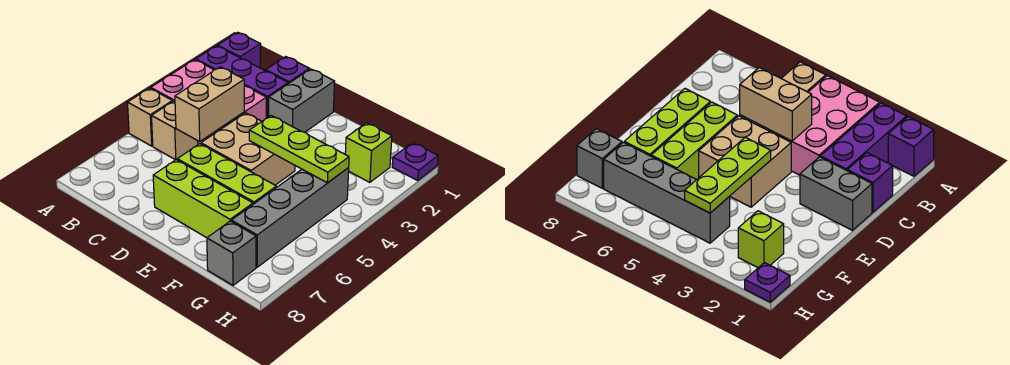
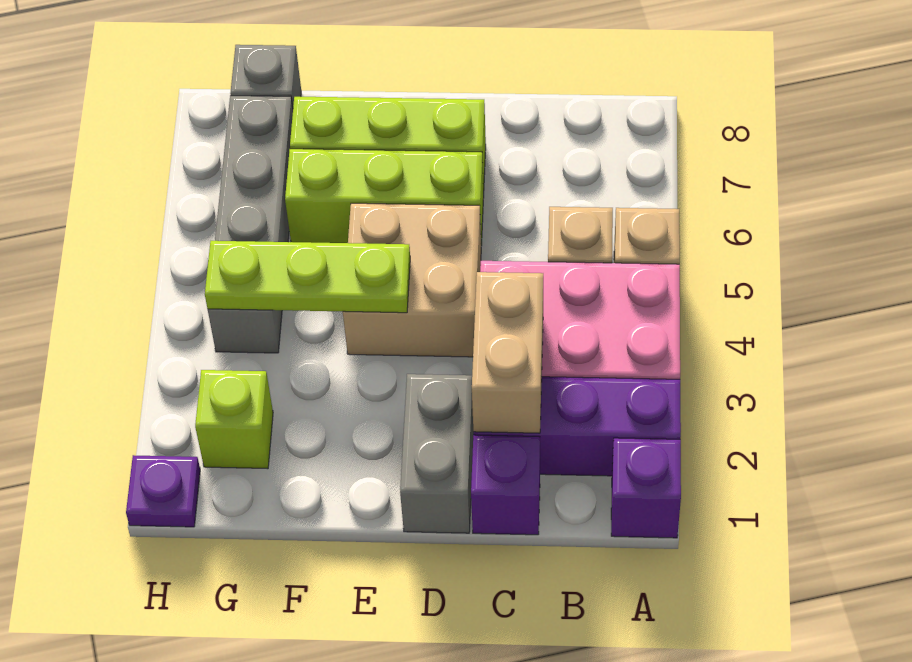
tan 1x2 brick [175,67,244,141] -> tan 1x2 brick moved to [472,272,543,433]

